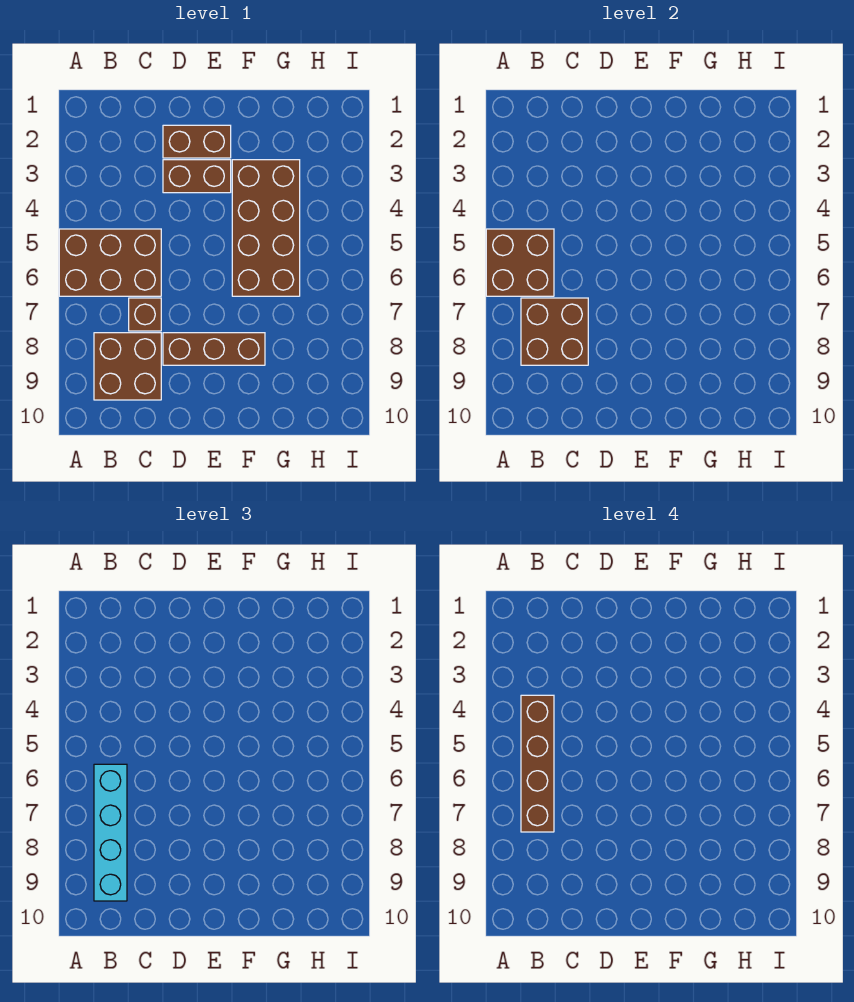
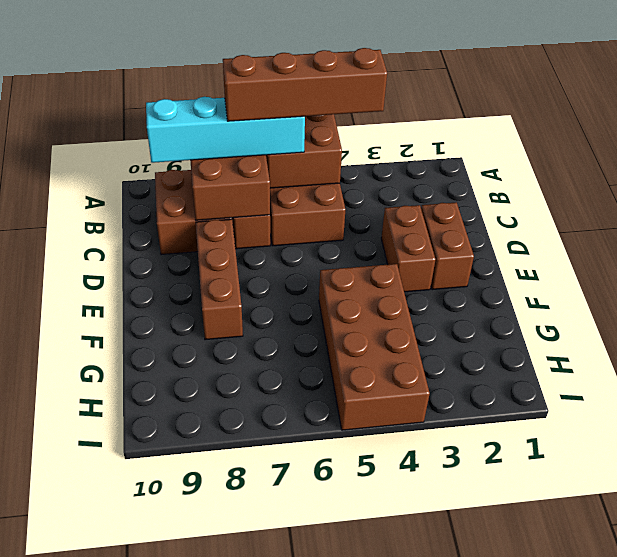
brown 2x4 brick [232,160,300,296] -> brown 2x4 brick turned to [319,264,430,430]

